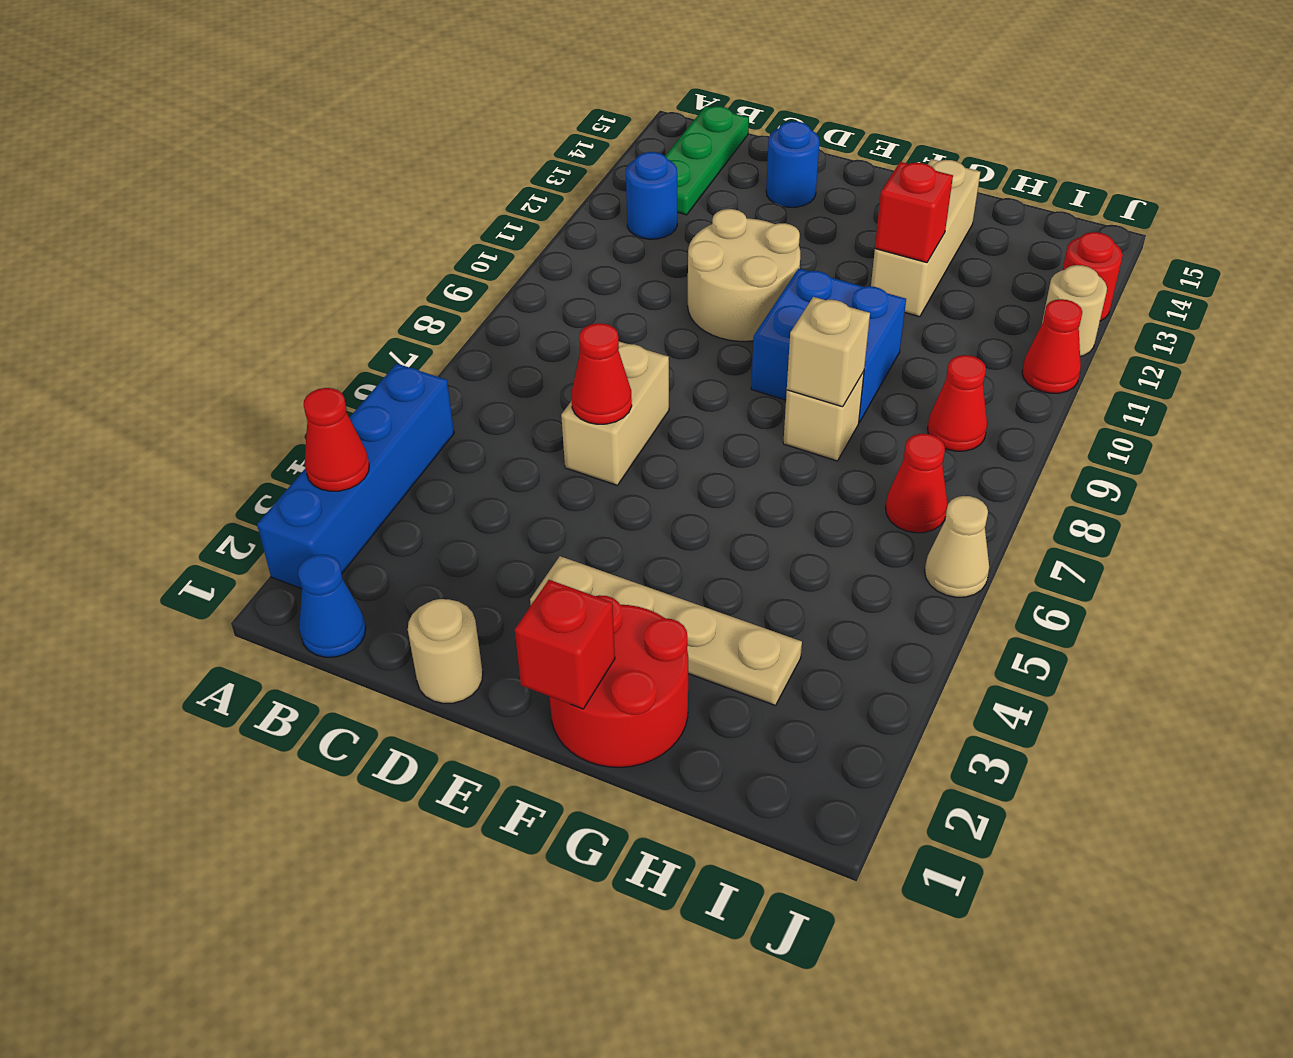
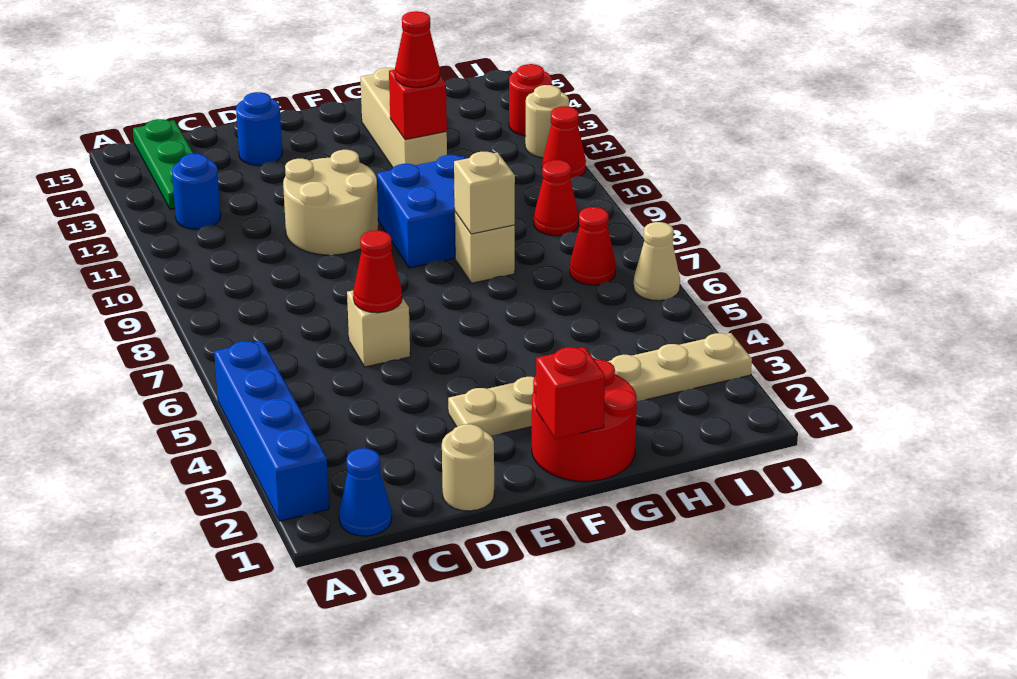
red 1x1 cone [304,388,369,491] -> red 1x1 cone moved to [395,11,440,87]
tan 1x2 brick [561,342,669,485] -> tan 1x1 brick [347,290,410,367]
tan 1x4 plate [530,556,802,706] -> tan 1x6 plate [448,333,752,436]

